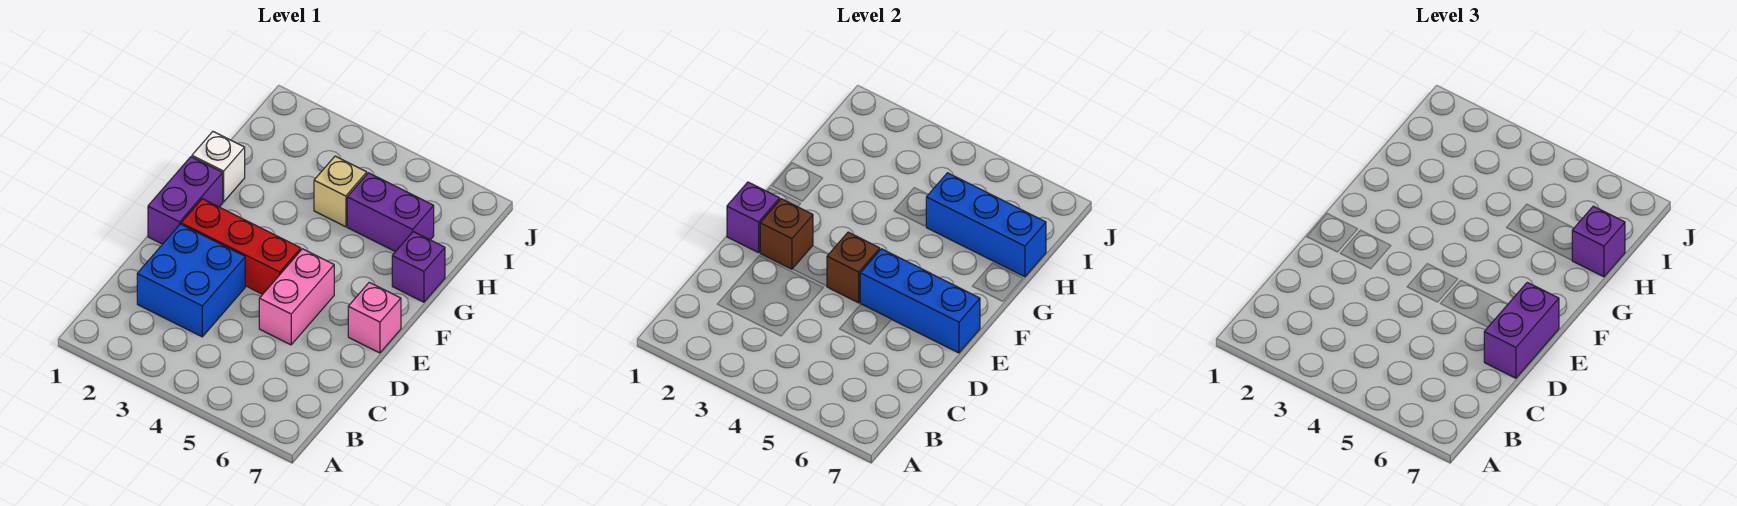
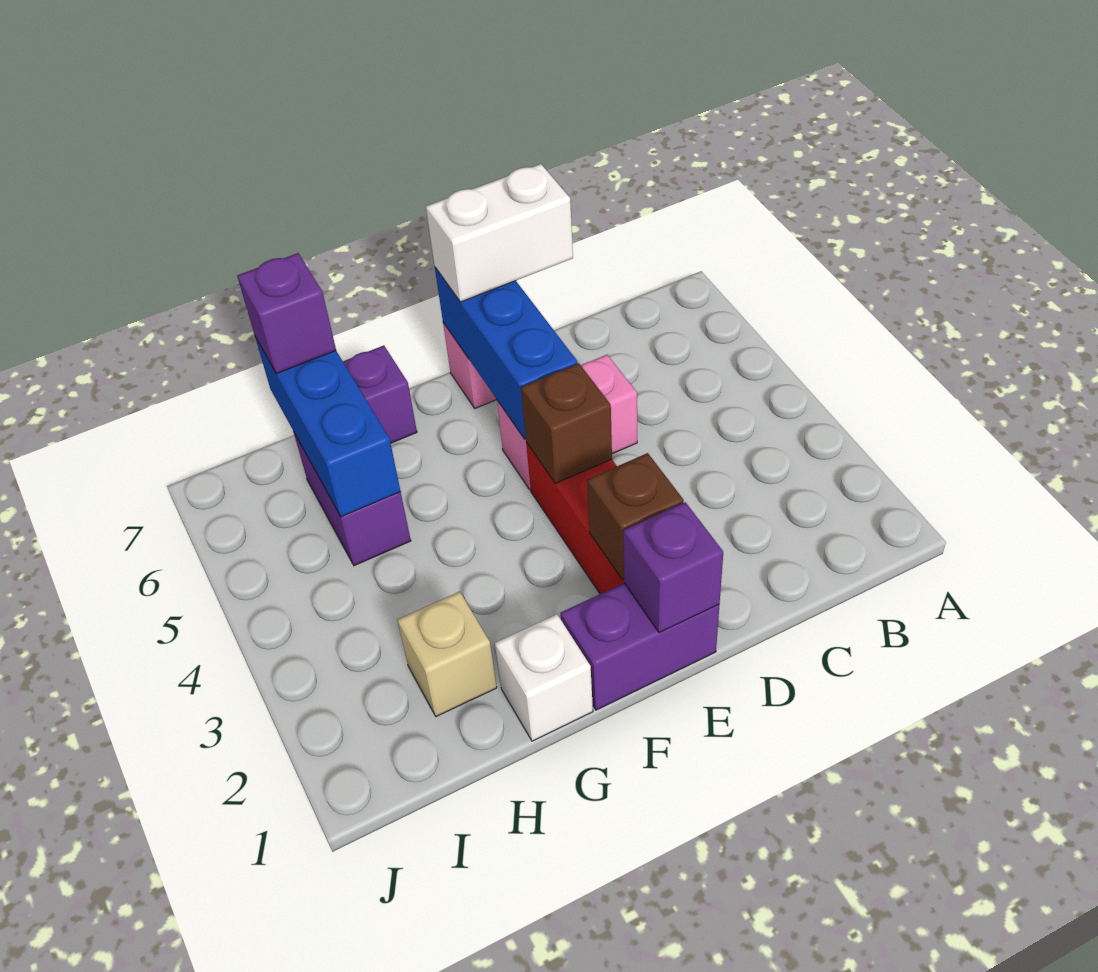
blue 2x2 brick [137,224,245,337] -> none
purple 1x2 brick [1484,282,1559,378] -> white 1x2 brick [426,164,573,302]
tan 1x1 brick [314,156,367,227] -> tan 1x1 brick moved to [397,592,497,717]

